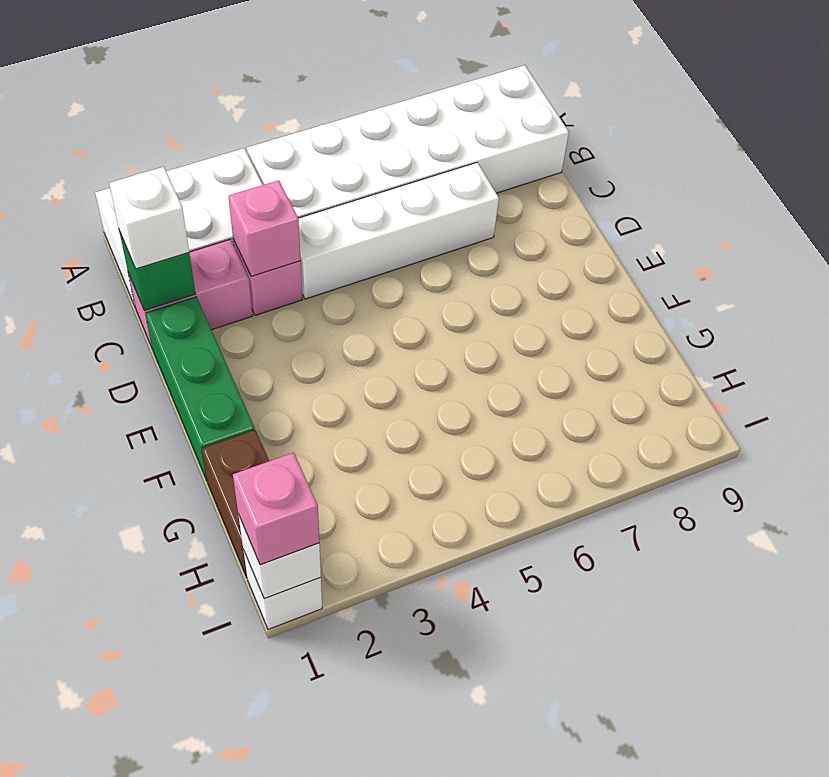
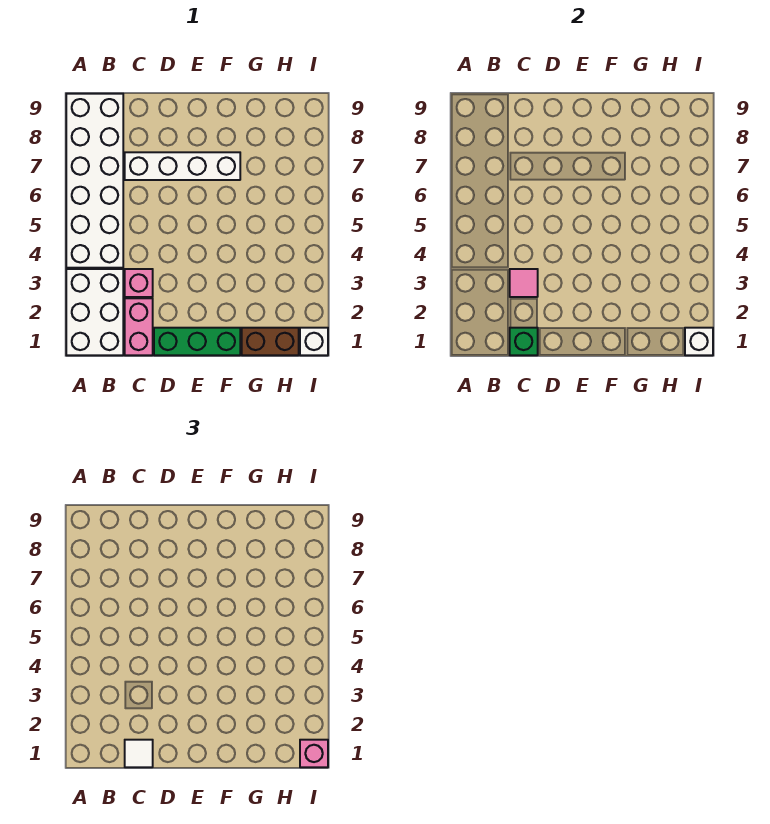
white 1x1 brick [109,167,189,269] -> white 1x1 tile [125,740,153,767]
pink 1x1 brick [229,180,301,276] -> pink 1x1 tile [510,269,538,297]
white 1x4 brick [298,163,499,299] -> white 1x4 brick turned to [125,152,240,180]

